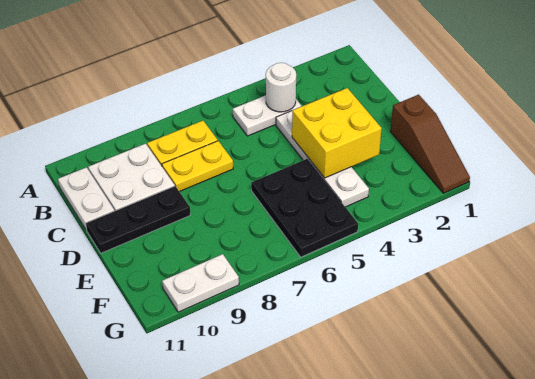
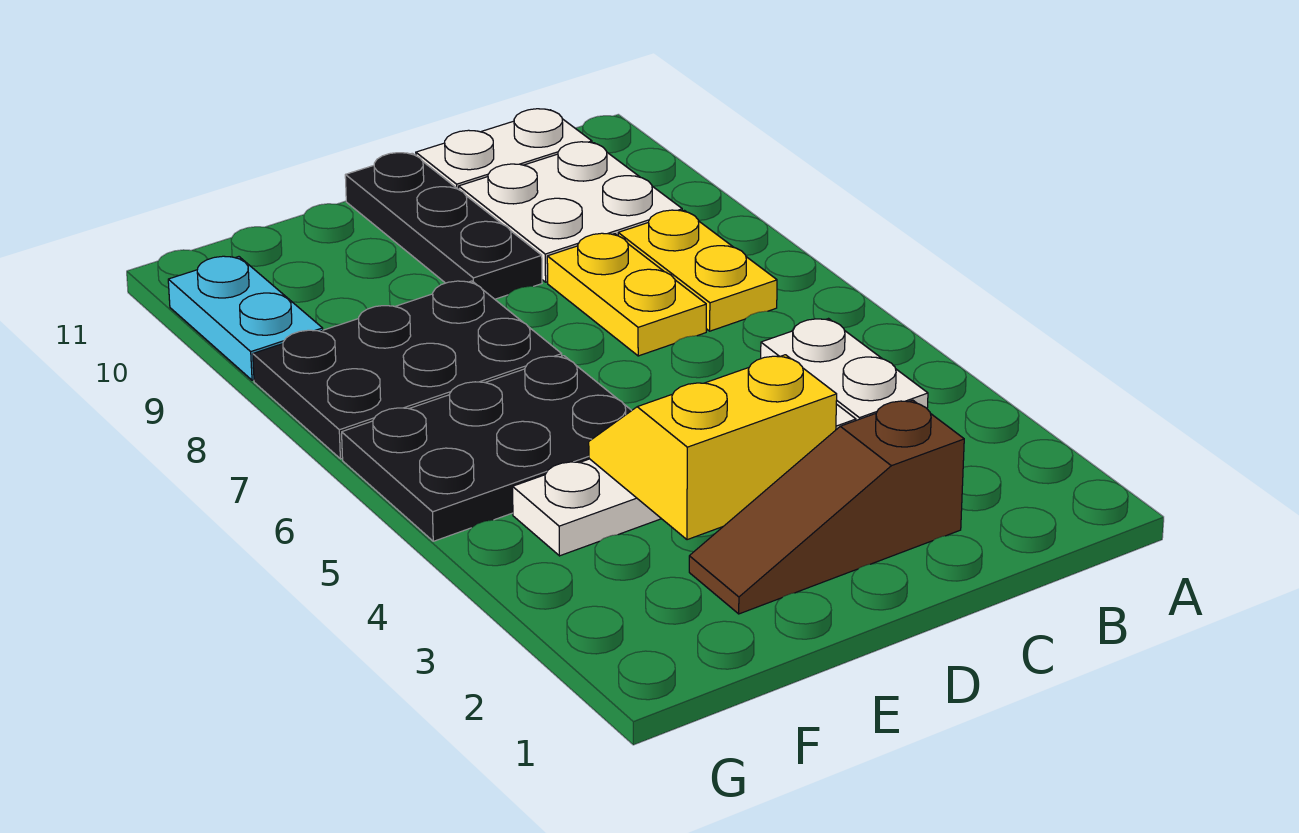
white 1x1 round brick [266,63,296,112] -> none
yellow 2x2 brick [292,88,382,178] -> yellow 2x2 slope [589,355,837,540]
brown 1x3 slope [390,95,470,193] -> brown 1x3 slope moved to [689,400,964,614]
none -> black 2x3 plate [253,281,562,459]
white 1x2 plate [162,254,239,312] -> cyan 1x2 plate [168,256,323,380]

